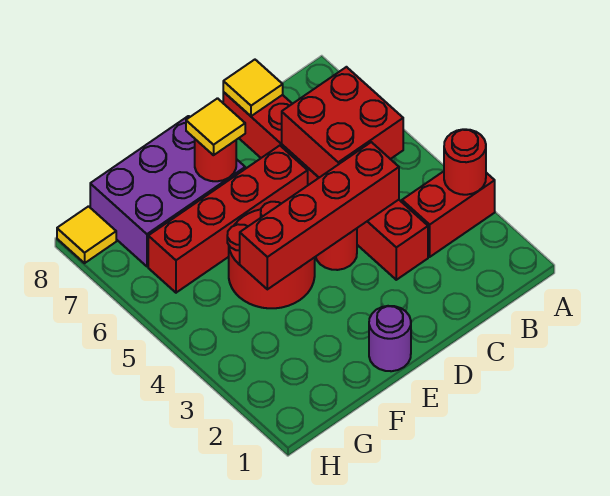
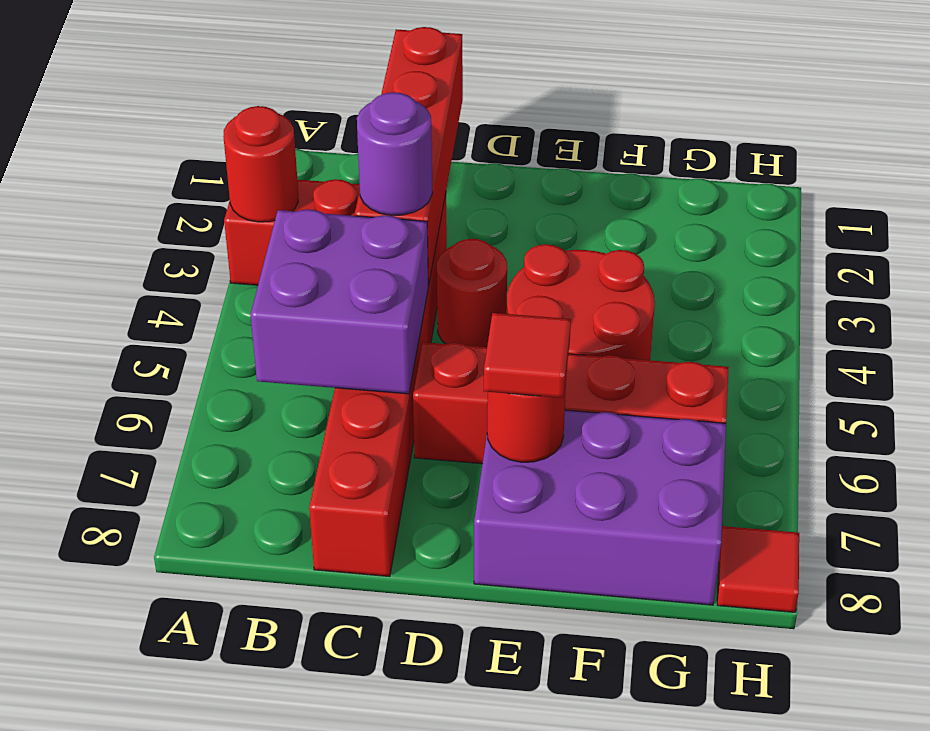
red 2x2 brick [282,67,403,178] -> purple 2x2 brick [251,209,428,394]
red 1x4 brick [240,142,399,289] -> red 1x4 brick turned to [355,27,463,286]
yellow 1x1 tile [223,60,283,116] -> none
purple 1x1 round brick [369,306,411,371] -> purple 1x1 round brick moved to [357,92,432,215]
yellow 1x1 tile [186,98,245,155] -> red 1x1 tile [484,313,571,398]
yellow 1x1 tile [57,206,116,263] -> red 1x1 tile [717,526,799,612]

